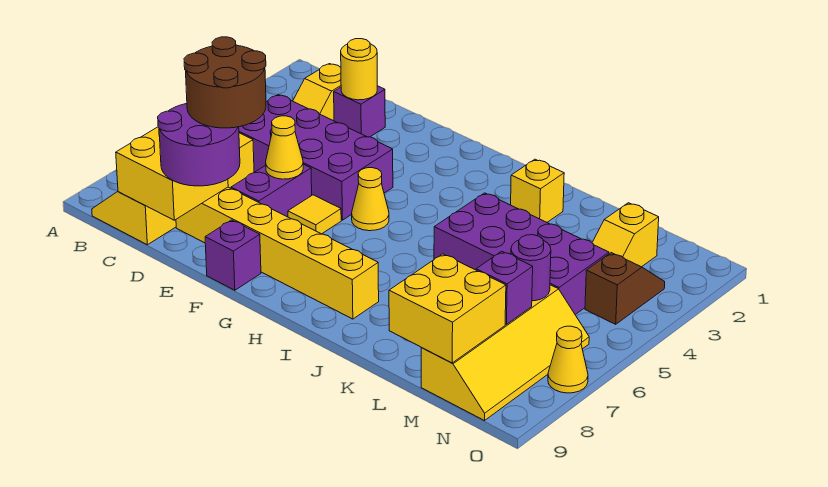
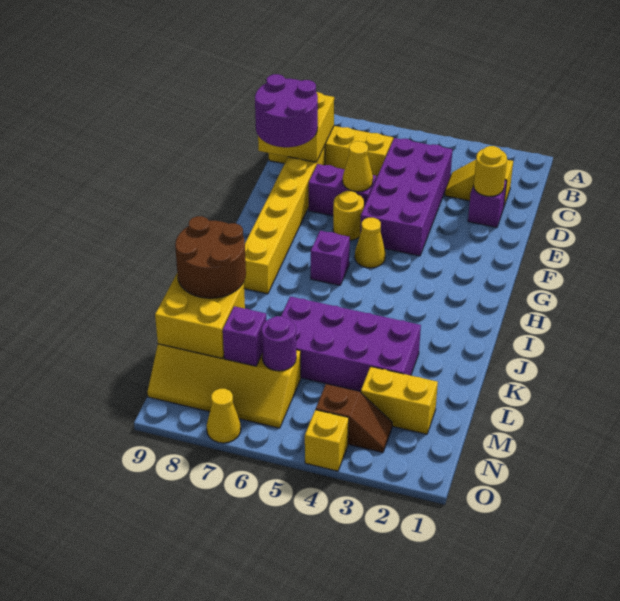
brown 2x2 round brick [184,37,266,128] -> brown 2x2 round brick moved to [175,216,246,298]
yellow 1x1 tile [288,195,341,234] -> yellow 1x1 round brick [333,191,364,240]
purple 1x1 brick [205,220,261,290] -> purple 1x1 brick moved to [311,231,350,285]
yellow 1x1 brick [511,159,564,222] -> yellow 1x1 brick moved to [305,410,349,471]
purple 2x4 brick [434,193,609,315] -> purple 2x4 brick turned to [281,296,421,391]
yellow 1x2 slope [592,203,659,267] -> yellow 1x2 brick [361,367,438,434]

